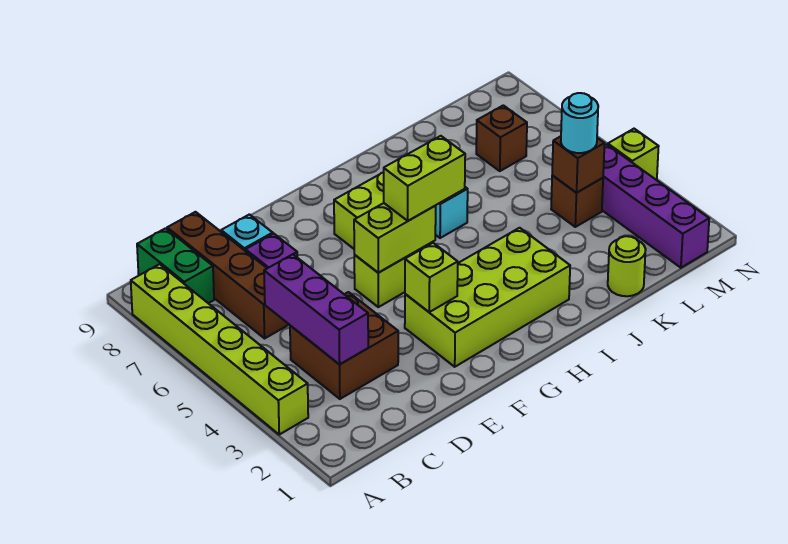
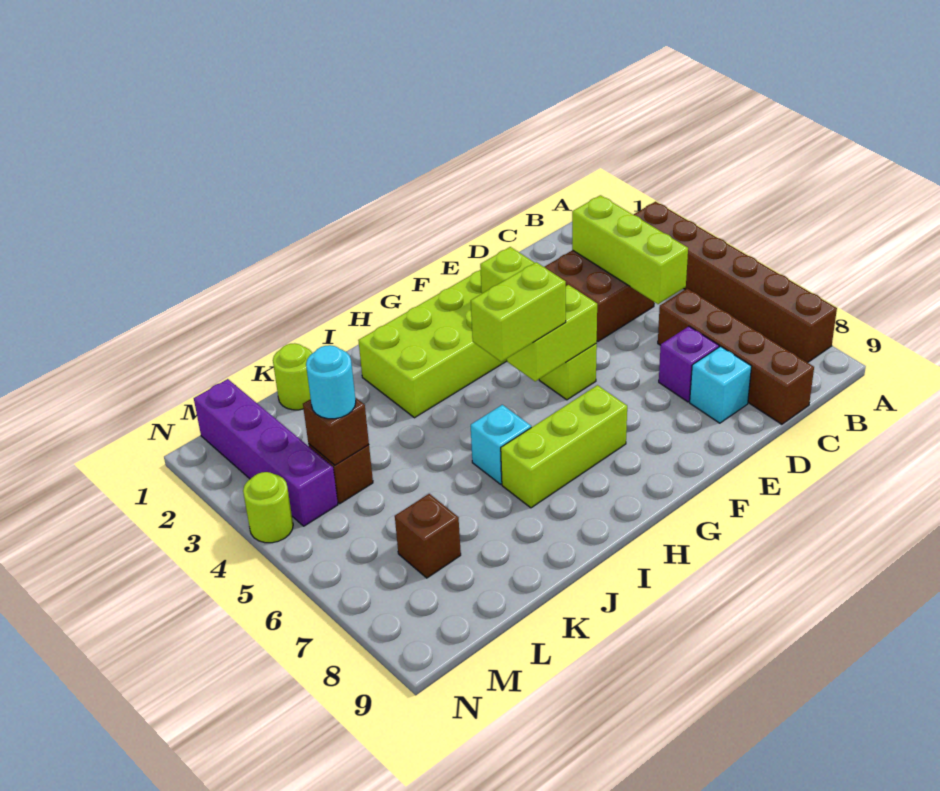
lime 1x6 brick [131,264,308,434] -> brown 1x6 brick [633,202,837,363]
green 1x2 brick [137,228,214,303] -> none
purple 1x3 brick [264,254,368,365] -> lime 1x3 brick [572,195,688,304]
lime 1x1 brick [608,129,659,180] -> lime 1x1 round brick [243,472,293,543]

